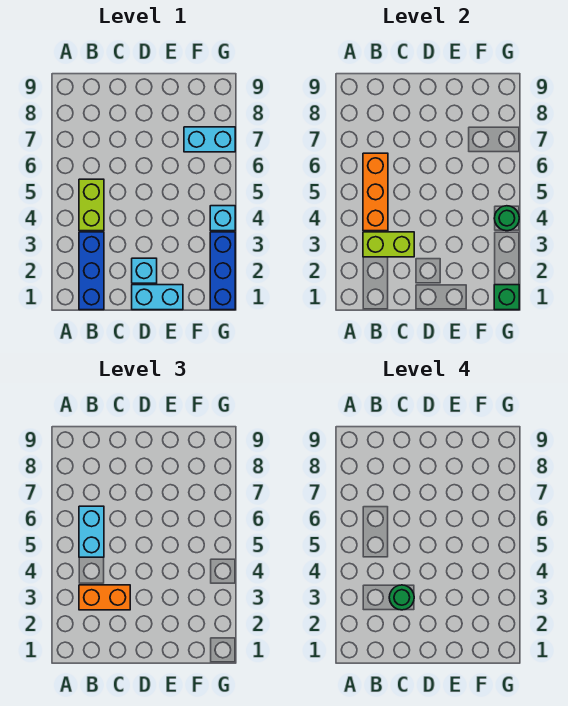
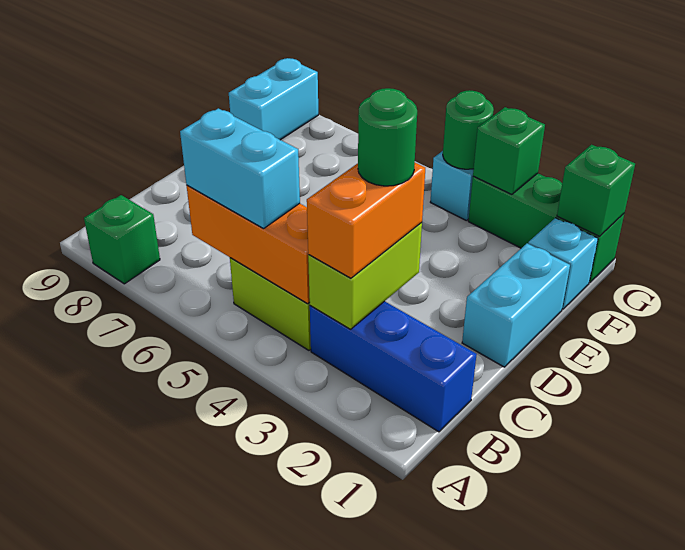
none -> green 1x1 brick [84,195,160,284]
cyan 1x1 brick [132,258,157,283] -> cyan 1x1 brick moved to [528,218,598,309]
cyan 1x2 brick [184,127,235,152] -> cyan 1x2 brick moved to [229,58,318,140]
blue 1x3 brick [210,232,235,310] -> green 1x3 brick [468,173,624,283]
none -> green 1x1 brick [473,107,545,194]

